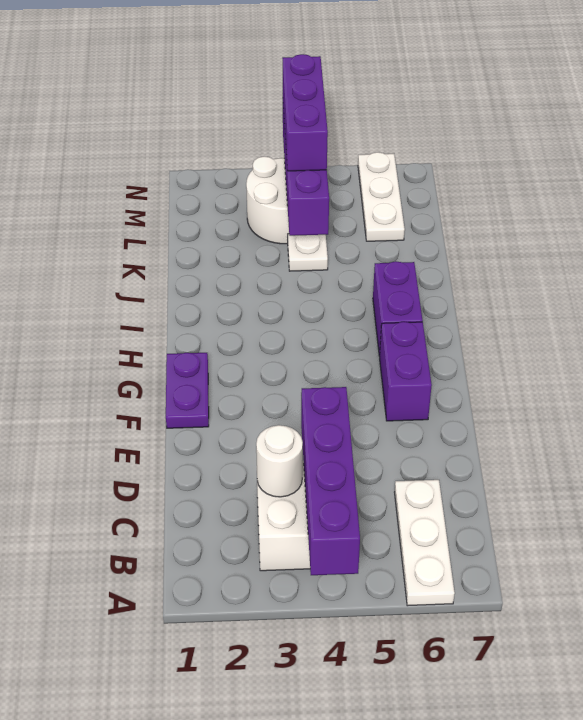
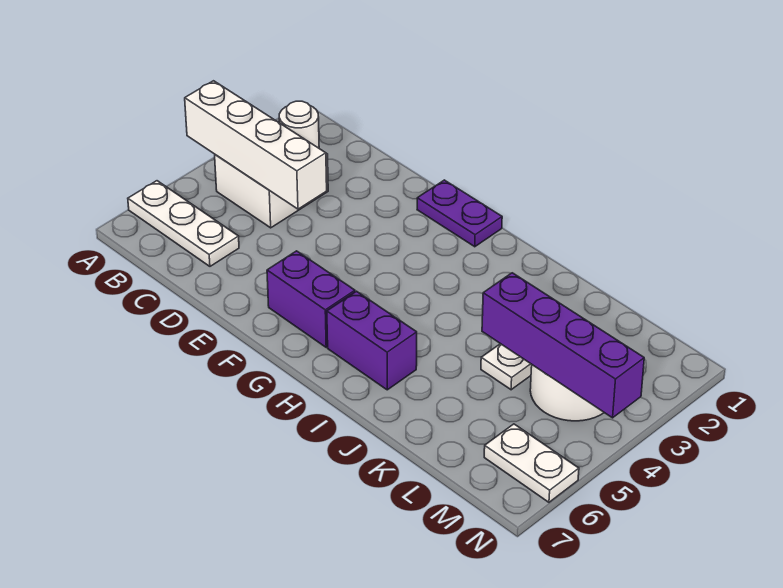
purple 1x4 brick [301,387,360,575] -> white 1x4 brick [185,81,327,209]
purple 1x3 brick [283,54,328,171] -> none
white 1x3 plate [358,152,405,241] -> white 1x2 plate [484,424,579,502]

